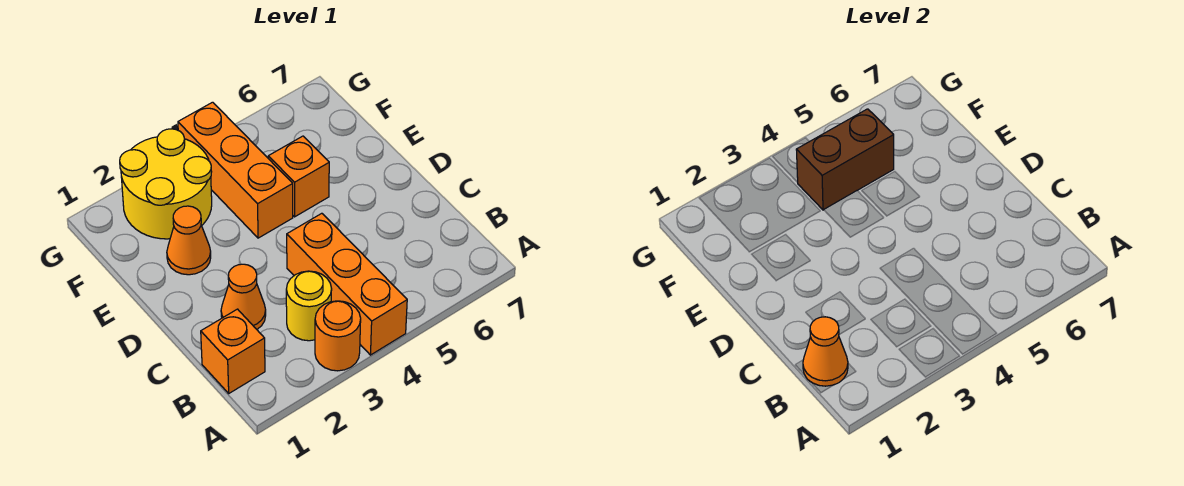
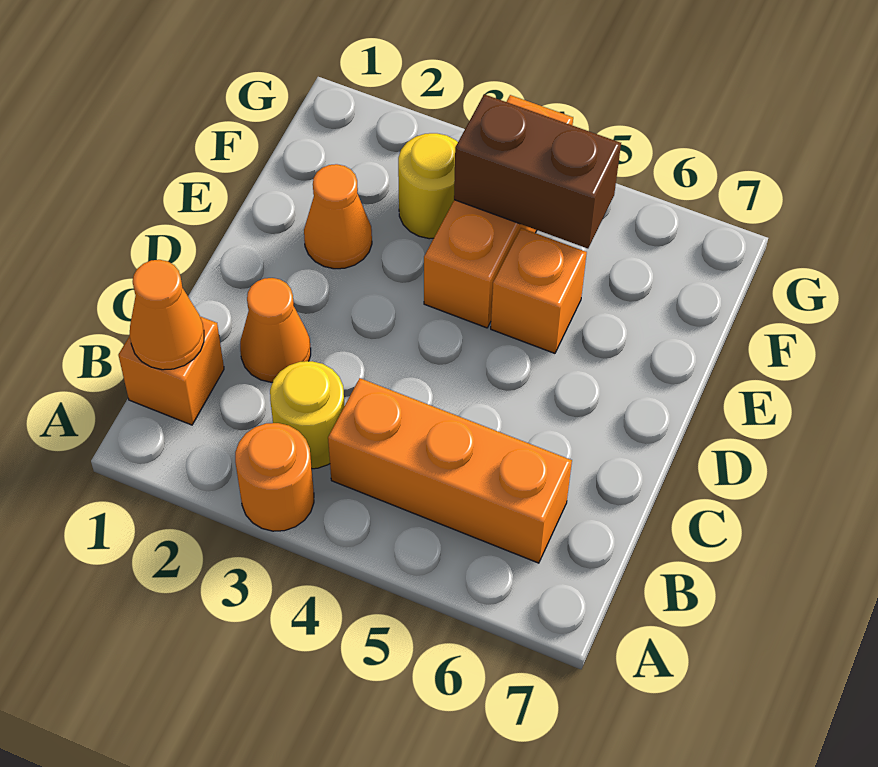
orange 1x3 brick [287,213,407,355] -> orange 1x3 brick turned to [328,378,572,563]
yellow 2x2 round brick [120,129,212,239] -> yellow 1x1 round brick [398,133,458,239]

